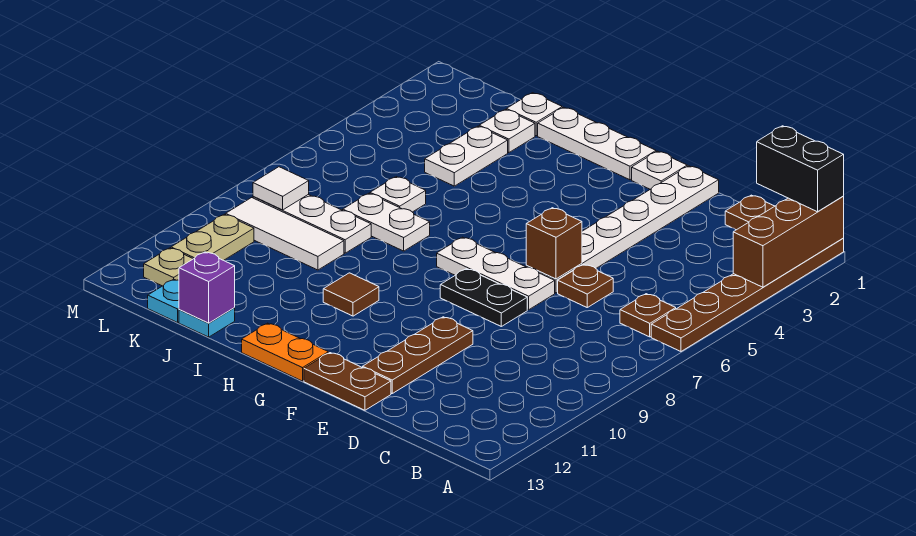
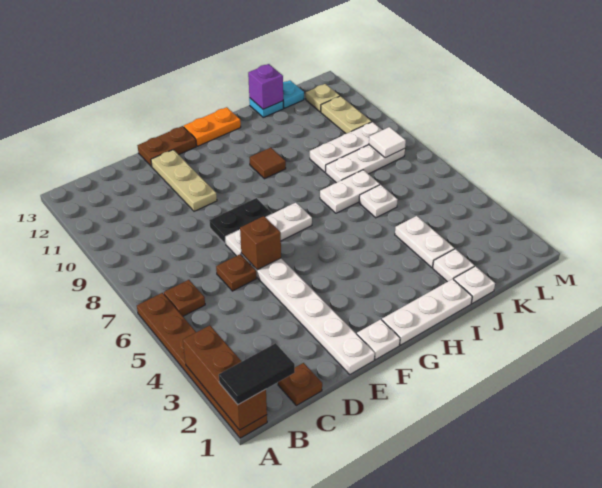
black 1x2 brick [757,126,844,212] -> black 1x2 tile [219,343,295,405]
brown 1x3 plate [363,317,473,393] -> tan 1x3 plate [151,150,217,211]
white 1x3 tile [226,198,344,270] -> white 1x3 plate [310,122,382,172]

